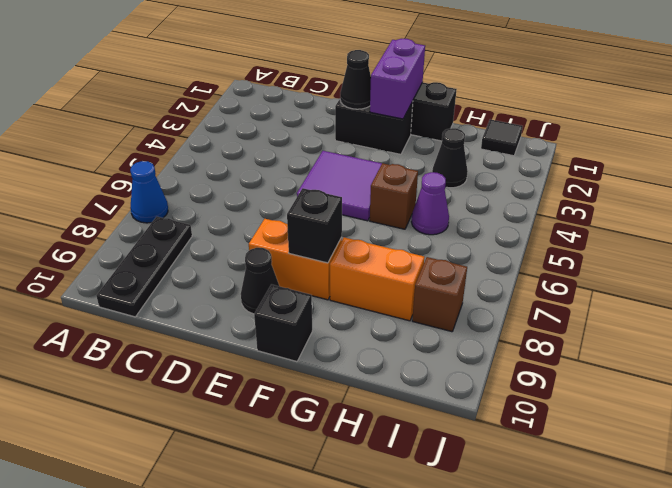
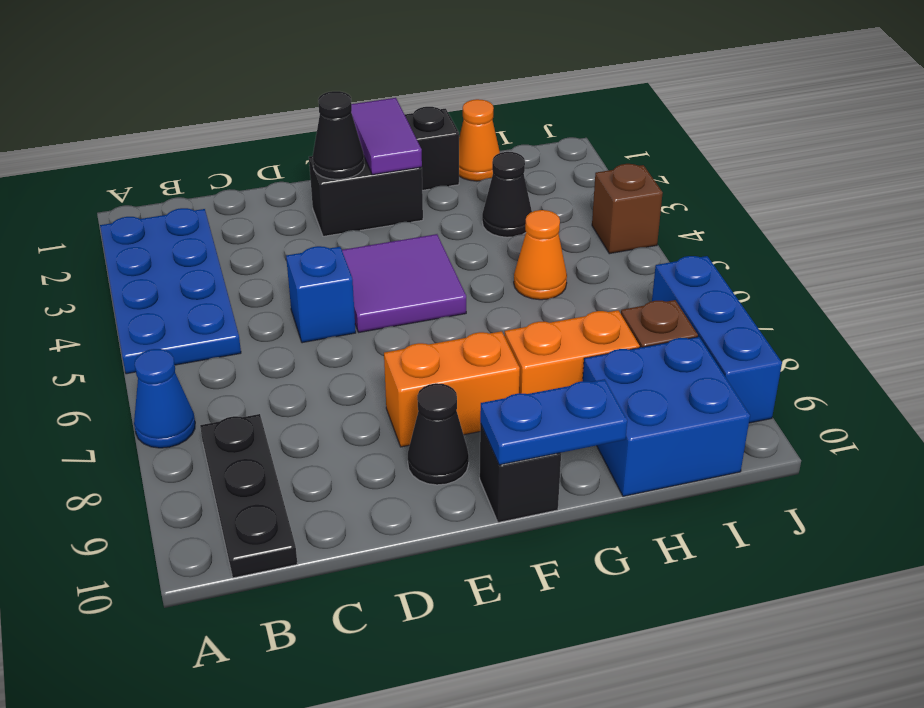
none -> blue 2x4 plate [100,208,241,374]
none -> blue 1x1 brick [286,246,356,343]
purple 1x2 brick [370,39,425,119] -> purple 1x2 tile [351,98,422,175]
black 1x1 brick [287,188,342,263] -> none
none -> blue 1x2 plate [480,379,627,465]
brown 1x1 brick [370,163,418,229] -> brown 1x1 brick moved to [592,164,663,254]
none -> orange 1x1 cone [459,99,500,181]
purple 1x1 cone [411,172,449,235] -> orange 1x1 cone [514,210,567,300]
none -> blue 2x2 brick [583,337,750,496]
black 1x1 tile [481,119,523,156] -> none
none -> blue 1x3 brick [652,256,782,423]

